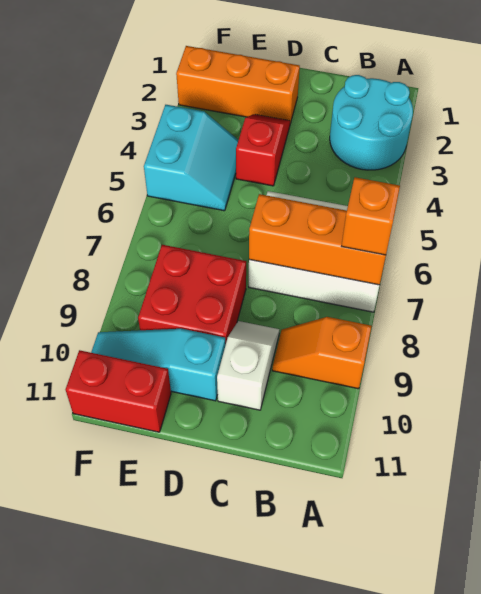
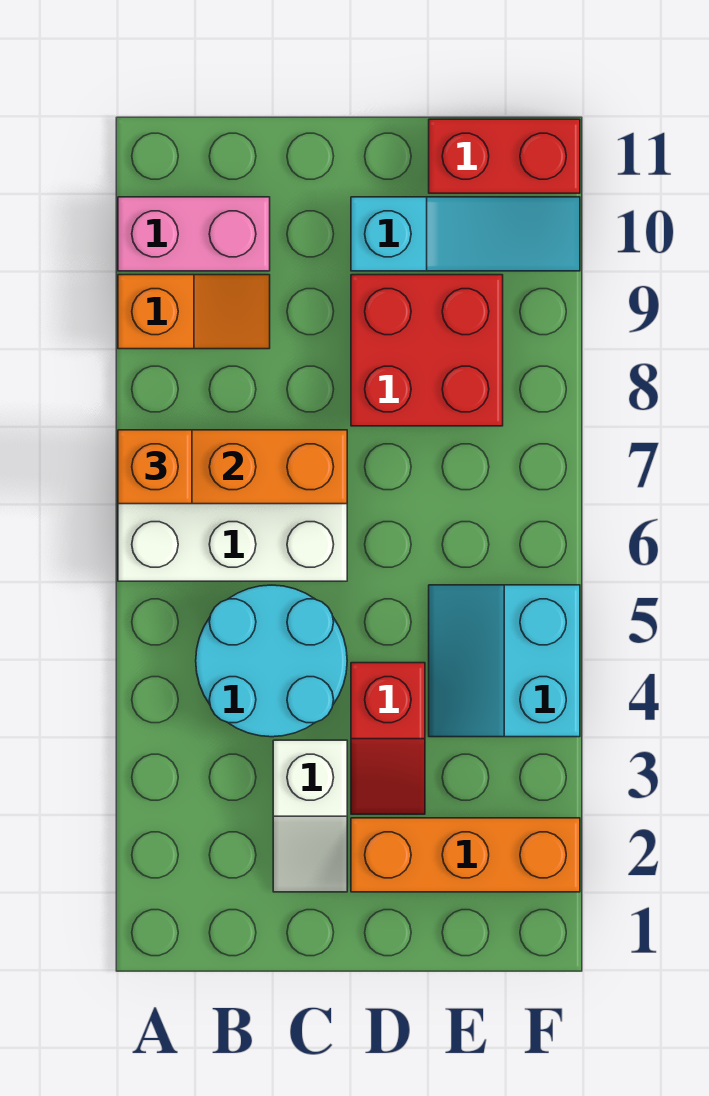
cyan 2x2 round brick [330,75,413,170] -> cyan 2x2 round brick moved to [196,585,347,737]
none -> pink 1x2 brick [118,197,270,271]
white 1x2 slope [217,321,279,410] -> white 1x2 slope moved to [273,740,347,892]

